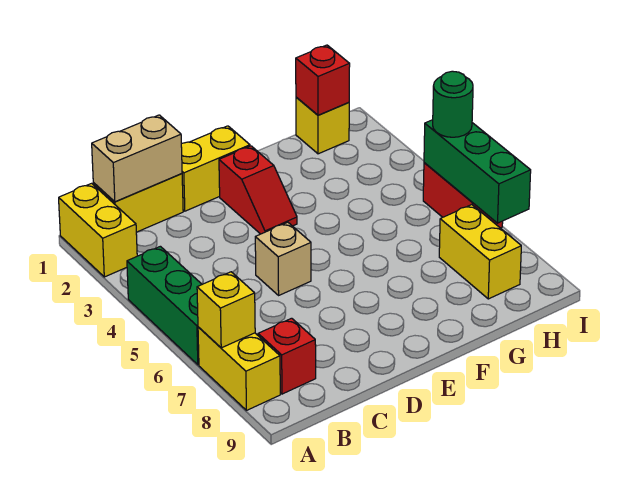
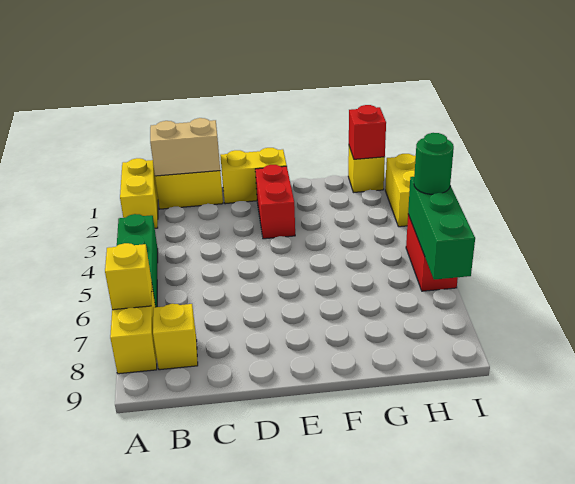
red 1x1 brick [258,318,316,394] -> yellow 1x1 brick [153,304,198,370]
tan 1x1 brick [255,222,311,295] -> none
red 1x2 slope [219,146,297,234] -> red 1x2 brick [255,165,295,239]
yellow 1x2 brick [439,205,521,299] -> yellow 1x2 brick moved to [385,154,416,227]

